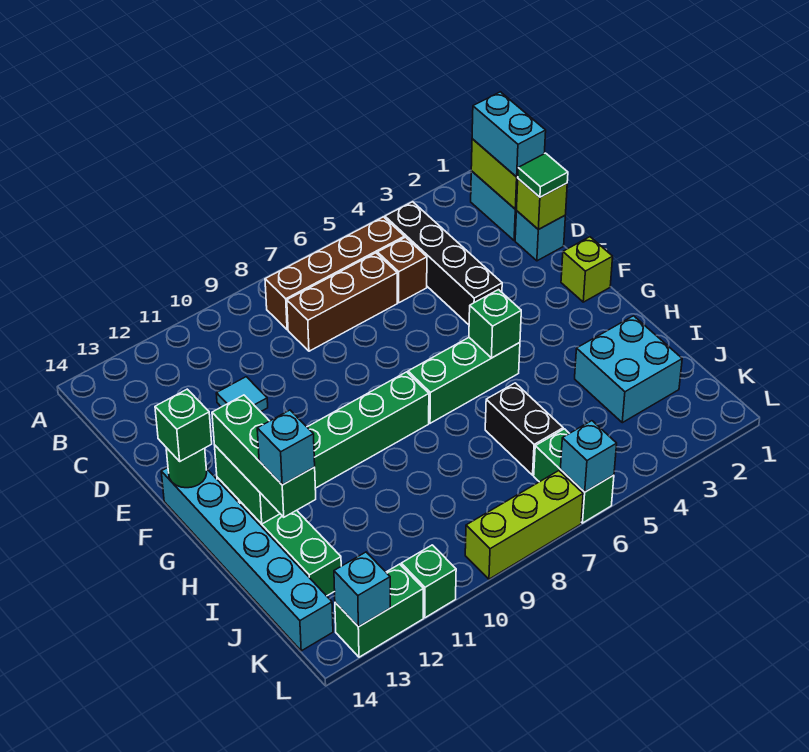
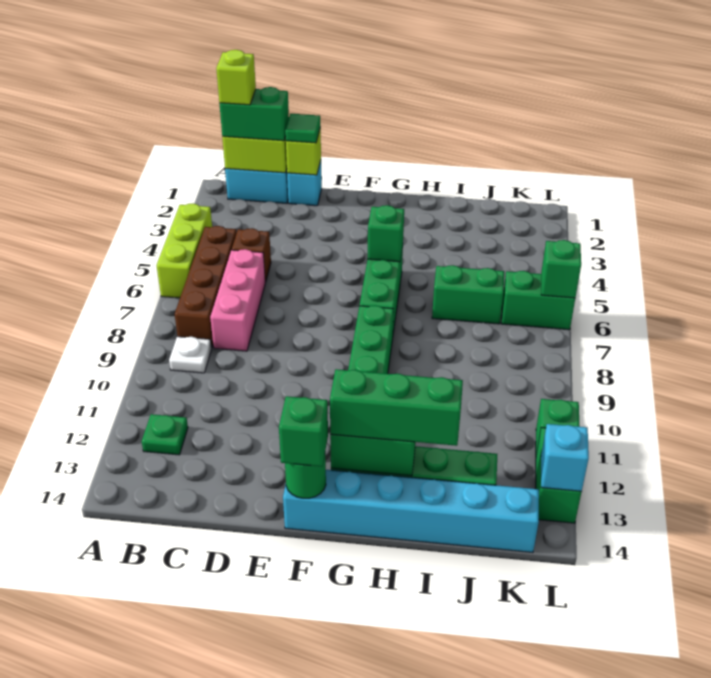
cyan 1x2 brick [472,92,546,177] -> green 1x2 brick [219,87,289,141]
black 1x4 brick [385,202,502,325] -> none
none -> white 1x1 plate [169,337,212,373]
none -> green 1x1 plate [142,414,188,455]
brown 1x3 brick [287,253,397,351] -> pink 1x3 brick [210,249,265,351]
cyan 1x1 tile [216,377,268,412] -> none
lime 1x1 brick [561,237,613,302] -> lime 1x1 brick moved to [216,50,256,105]
cyan 2x2 brick [575,316,682,423] -> none
black 1x2 brick [485,383,563,475] -> green 1x2 brick [432,265,504,324]
cyan 1x1 brick [257,410,315,485] -> none
cyan 1x1 brick [560,421,617,492] -> green 1x1 brick [541,240,581,298]
lime 1x3 brick [465,471,583,579] -> lime 1x3 brick moved to [157,204,212,298]

